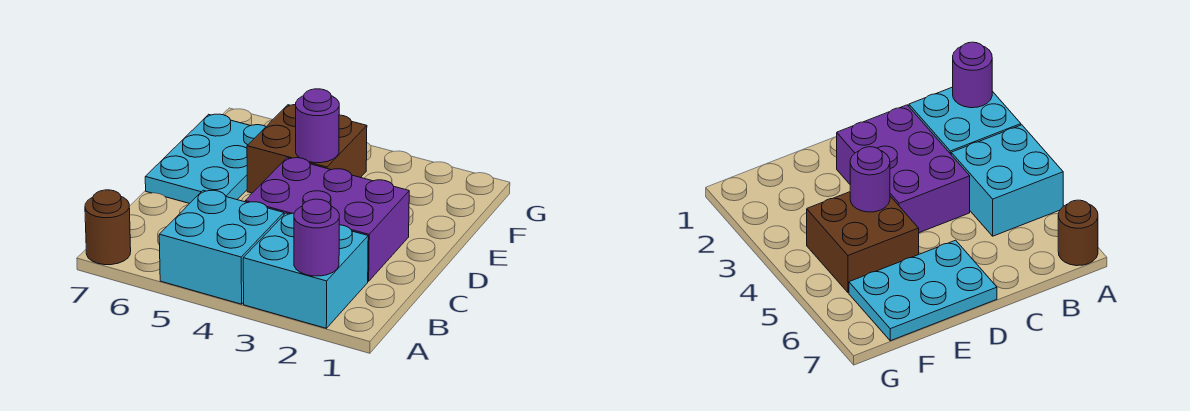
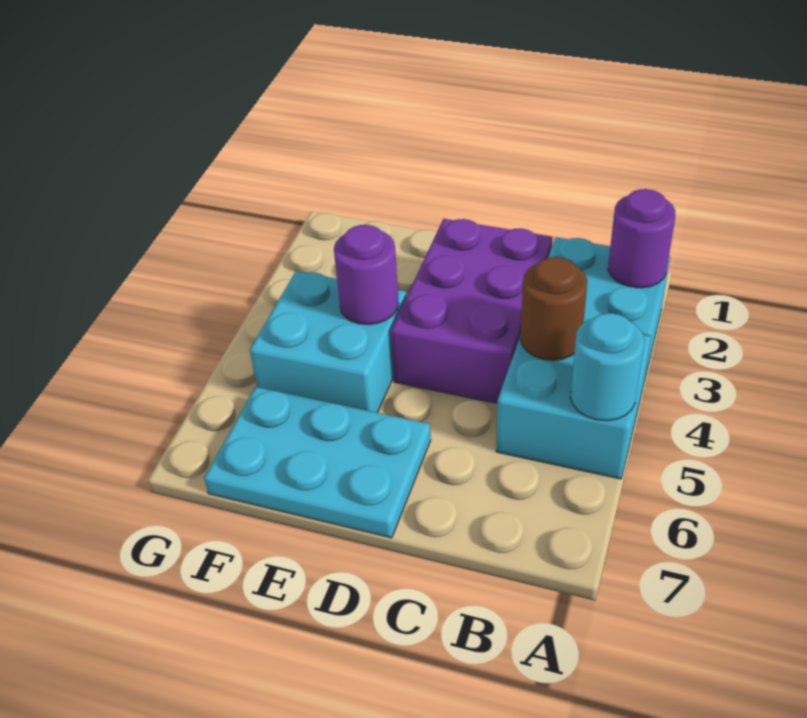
none -> cyan 1x1 round brick [570,313,644,421]
brown 1x1 round brick [85,190,131,265] -> brown 1x1 round brick moved to [520,257,587,360]
brown 2x2 brick [247,105,367,193] -> cyan 2x2 brick [250,271,406,413]

